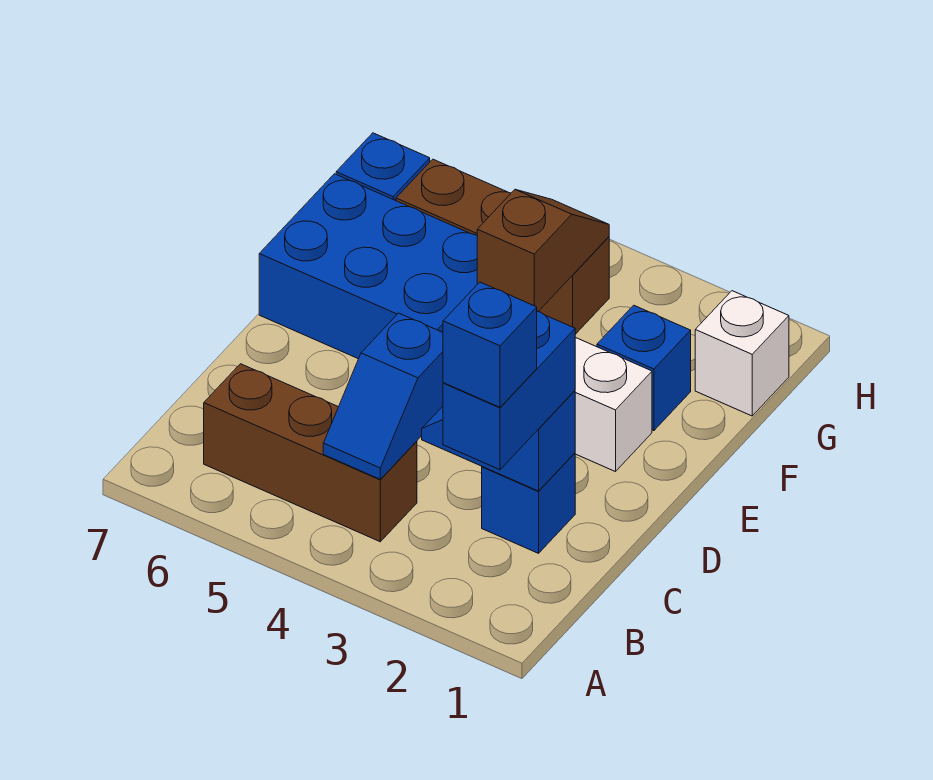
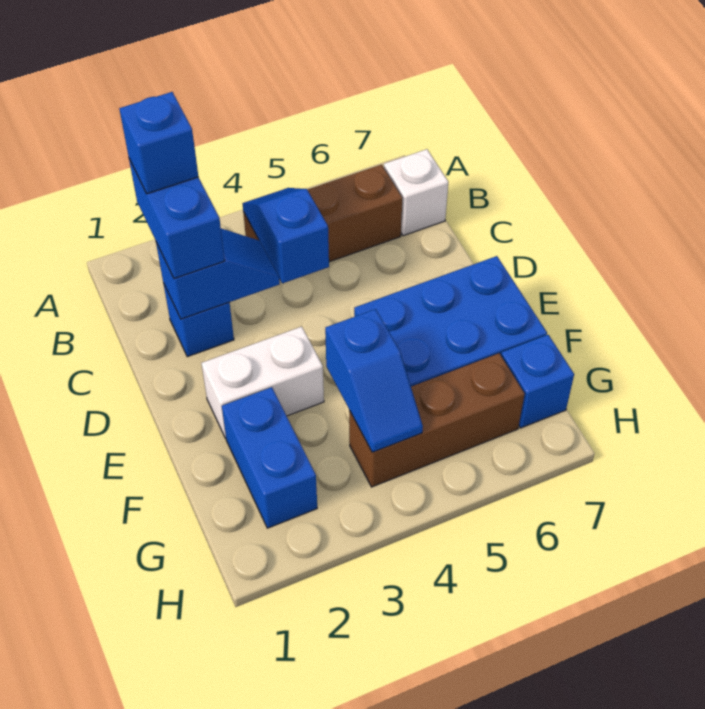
blue 1x1 brick [597,305,691,431] -> blue 1x2 brick [222,387,317,528]
brown 1x2 slope [477,190,609,311] -> blue 1x2 slope [325,309,423,452]
white 1x1 brick [695,291,789,416] -> white 1x1 brick moved to [384,149,448,236]

